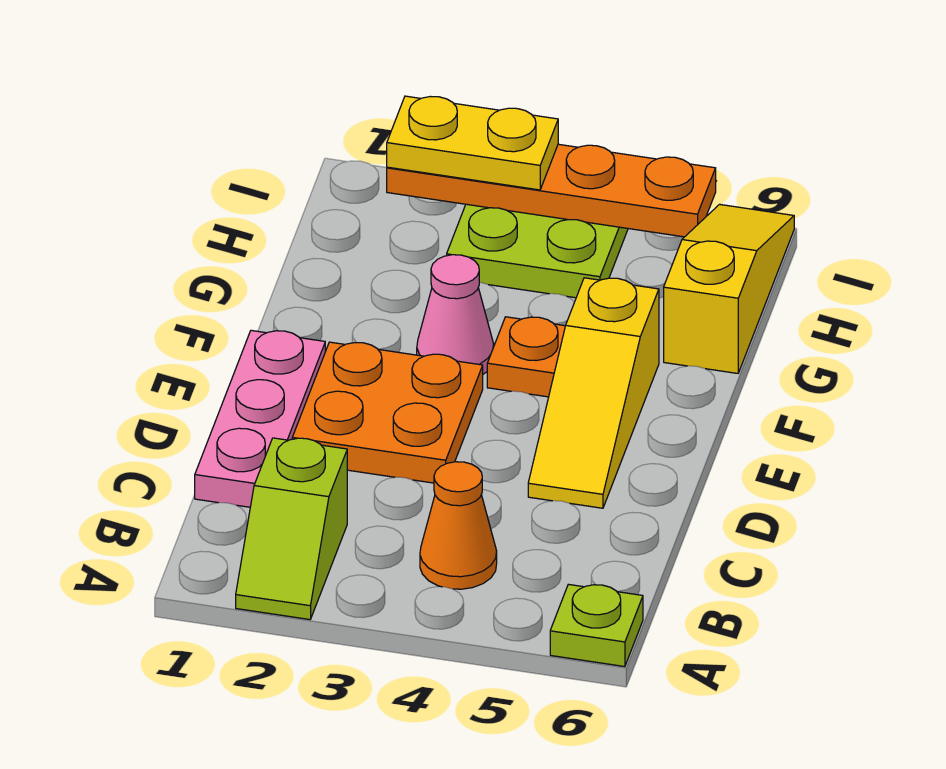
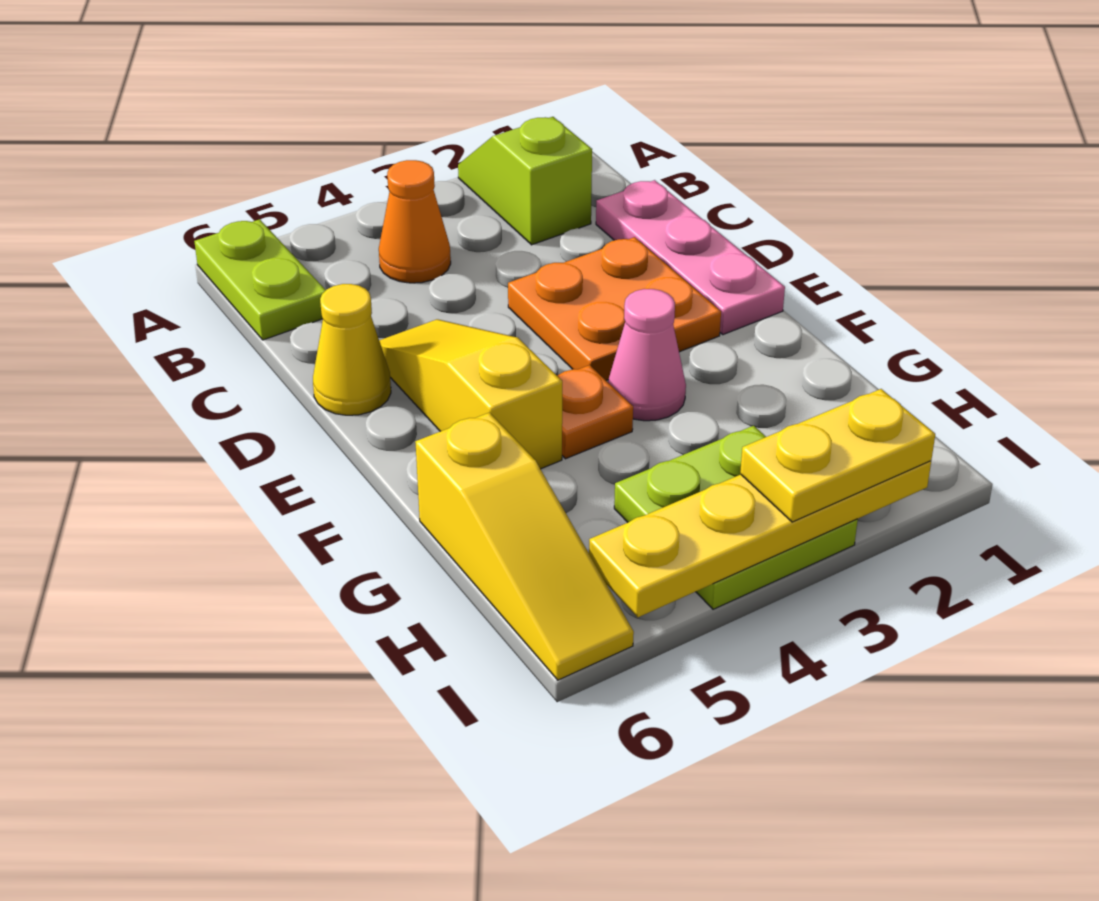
lime 1x1 plate [550,584,643,667] -> lime 1x2 plate [194,219,326,340]
none -> yellow 1x1 cone [313,284,391,415]
orange 1x4 plate [387,144,716,237] -> yellow 1x4 plate [589,461,931,617]

